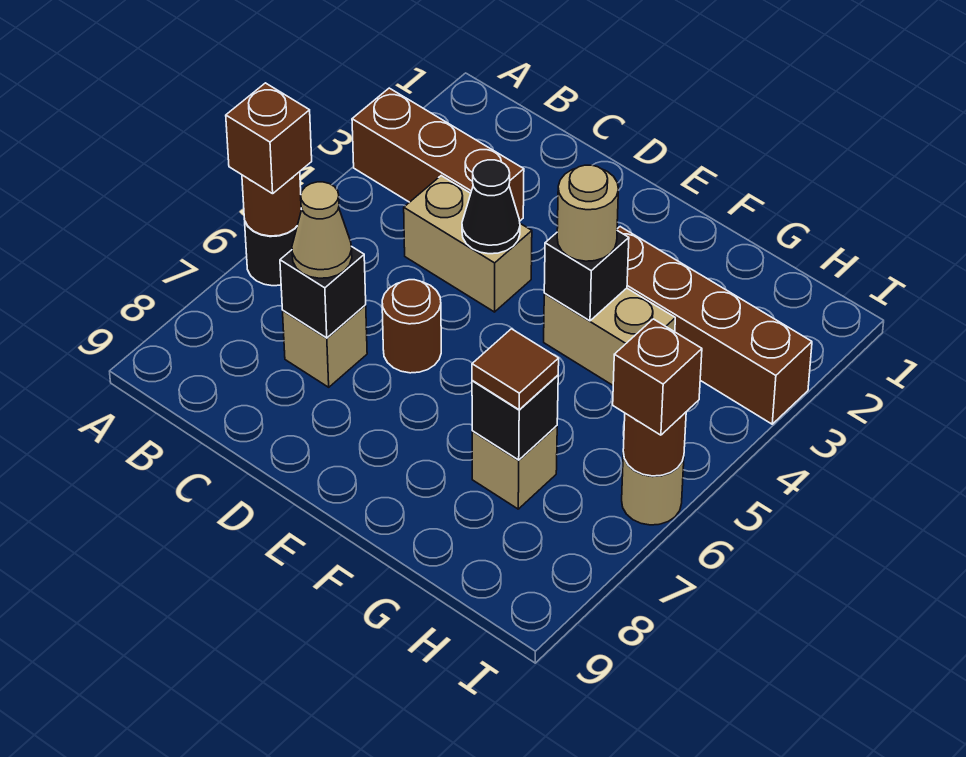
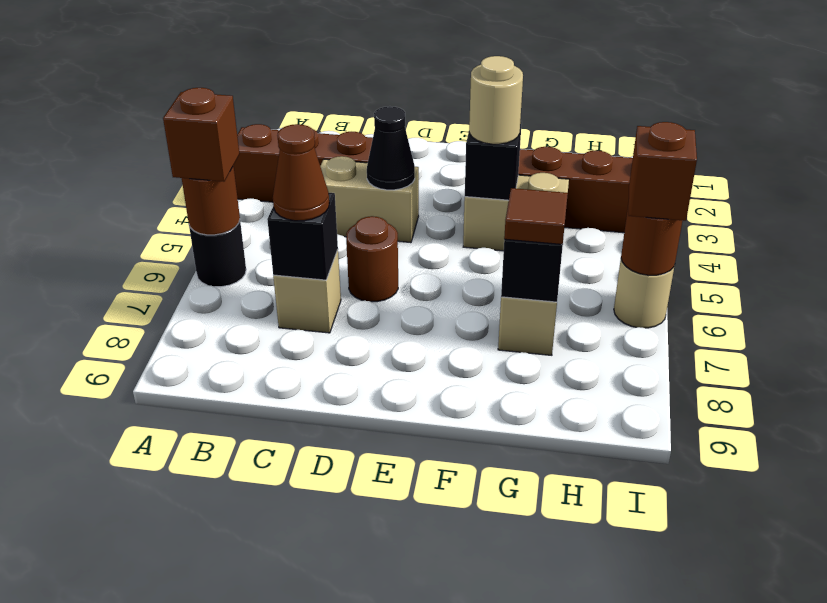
tan 1x1 cone [292,182,352,278] -> brown 1x1 cone [273,124,329,221]

